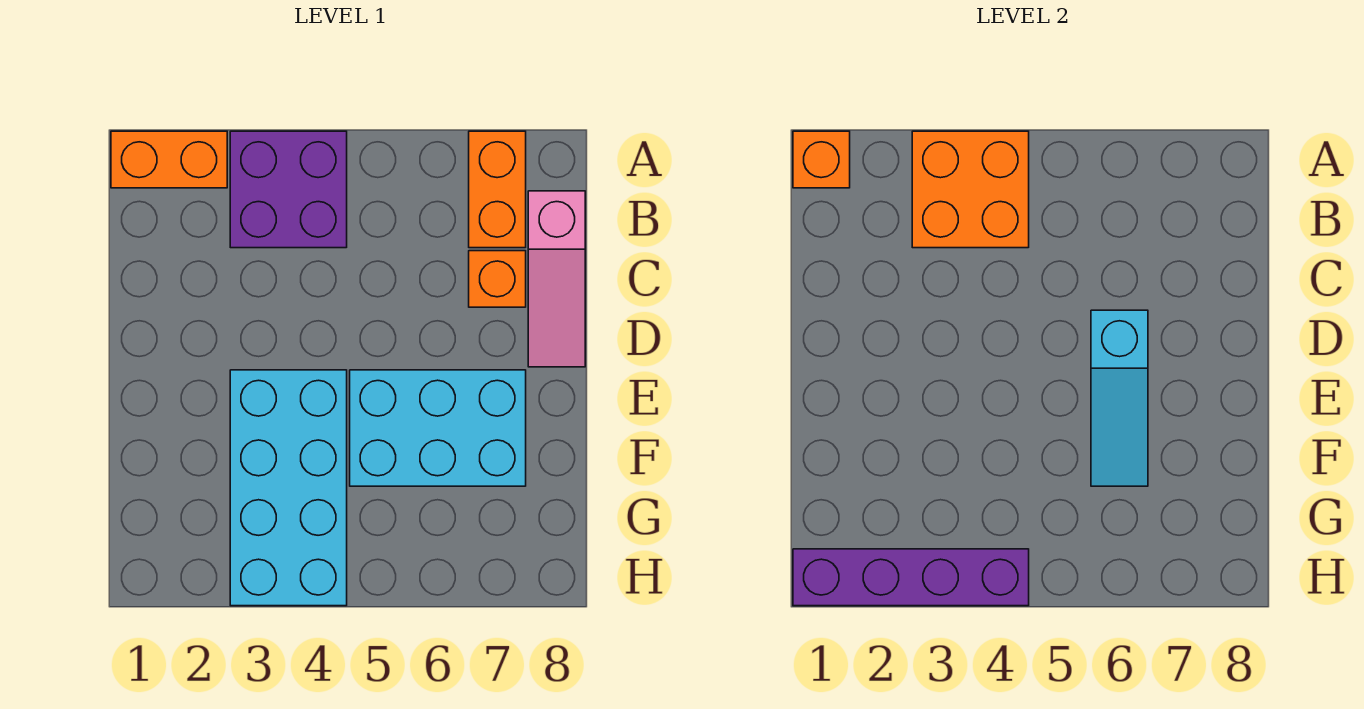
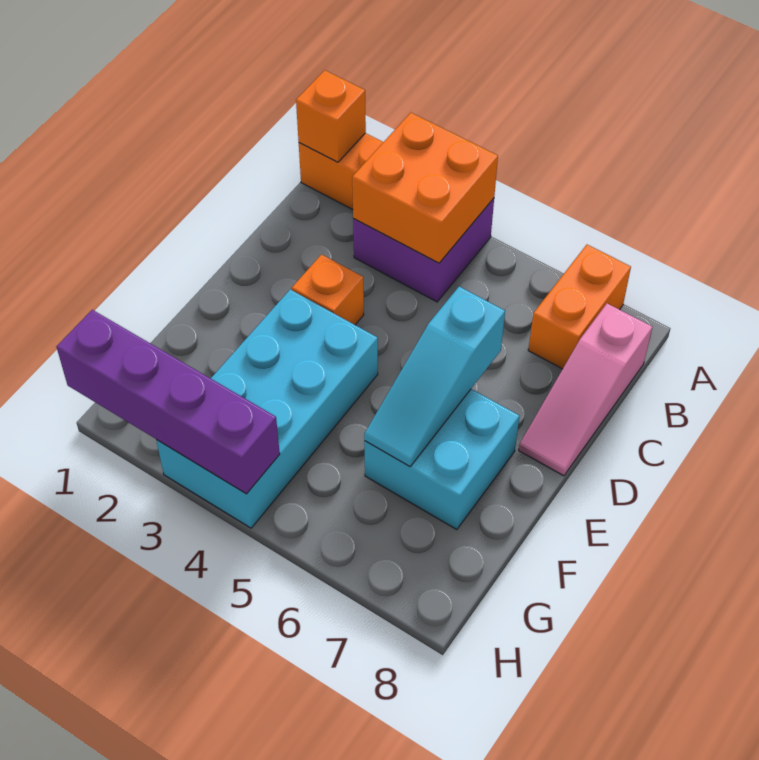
orange 1x1 brick [469,251,526,307] -> orange 1x1 brick moved to [292,254,364,325]
cyan 2x3 brick [350,370,526,486] -> cyan 2x2 brick [364,389,519,530]

